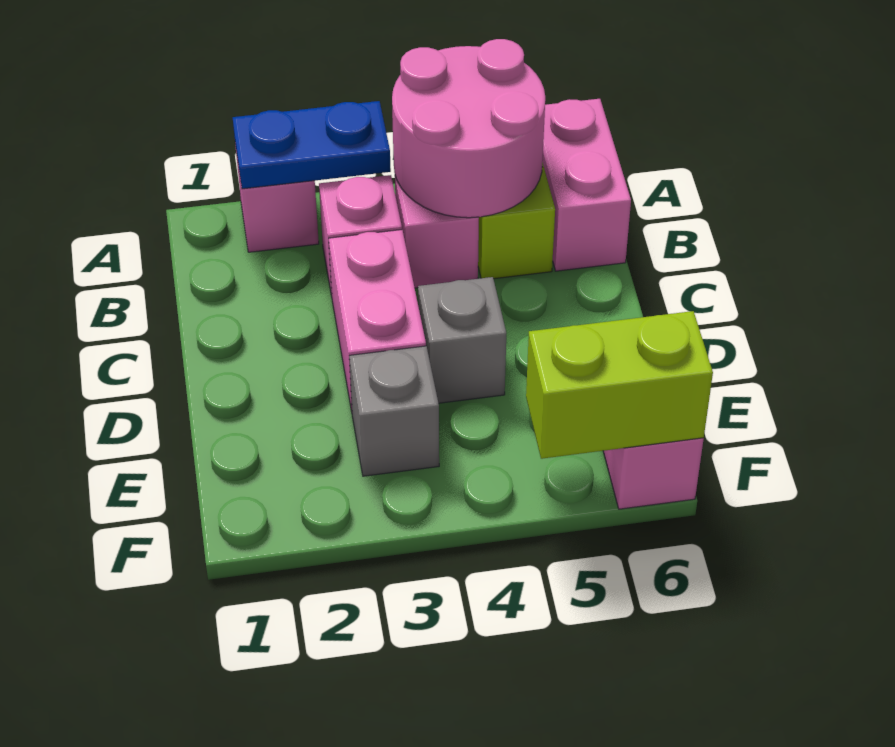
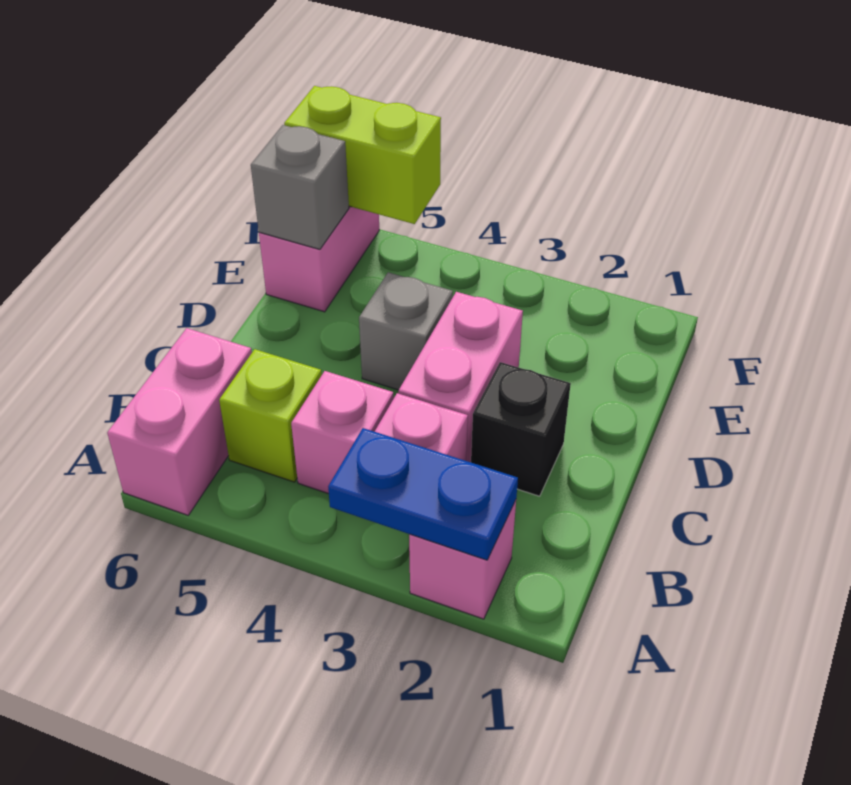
pink 2x2 round brick [392,39,545,218] -> none
none -> black 1x1 brick [471,362,571,496]
grey 1x1 brick [349,346,439,476] -> grey 1x1 brick moved to [251,125,349,249]

